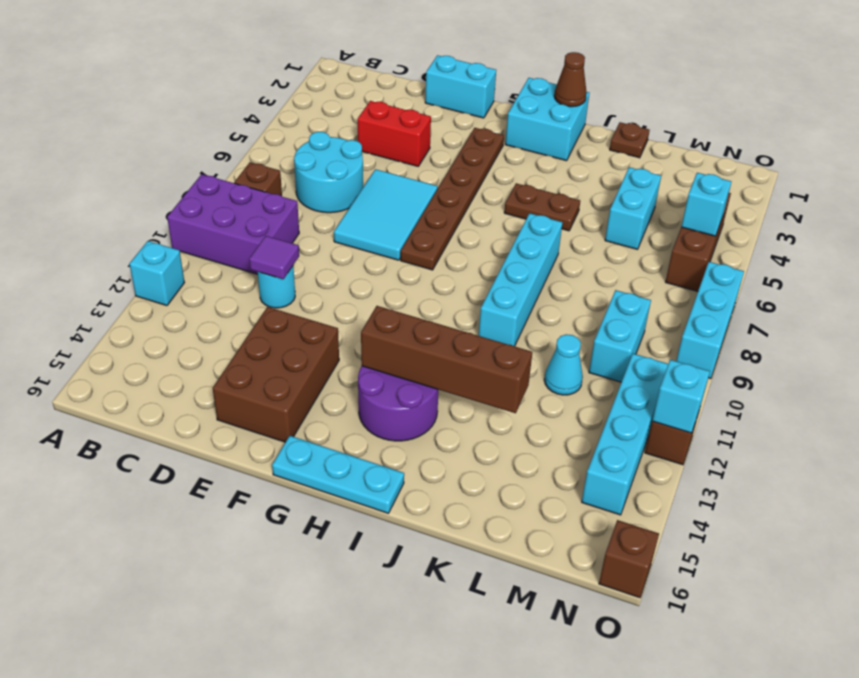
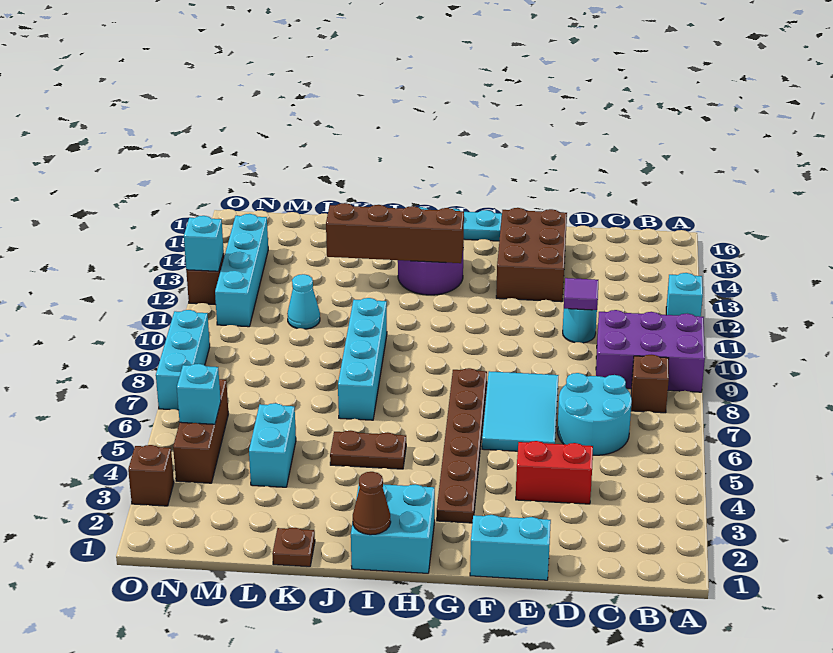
cyan 1x2 brick [589,290,651,382] -> none
brown 1x1 brick [599,520,659,598] -> brown 1x1 brick moved to [128,445,174,506]

